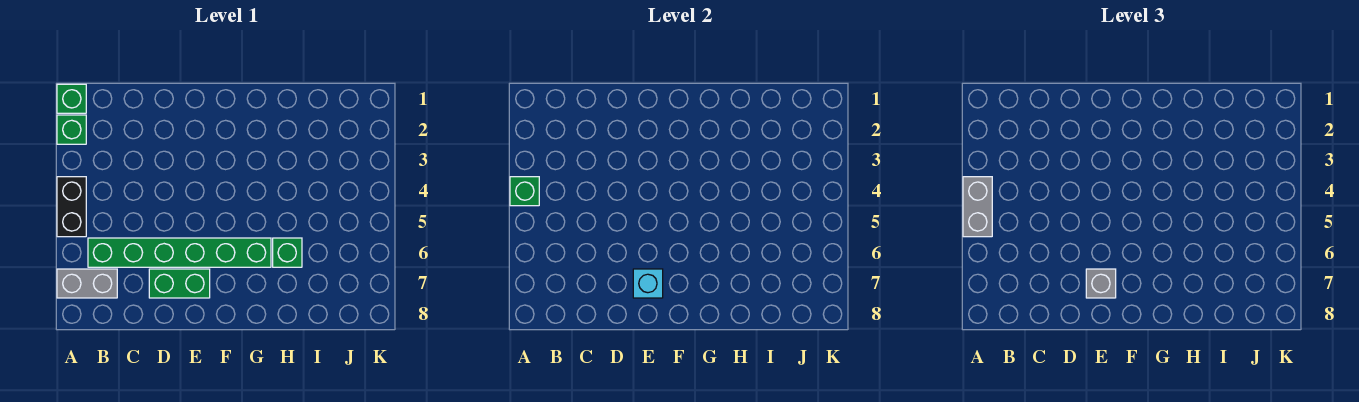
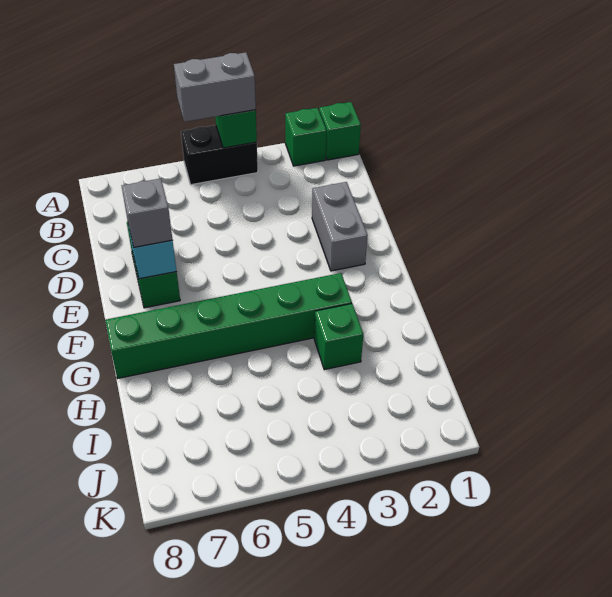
grey 1x2 brick [57,269,117,298] -> grey 1x2 brick moved to [312,182,368,271]
green 1x6 brick [88,238,271,267] -> green 1x6 brick turned to [105,273,352,378]
green 1x1 brick [273,238,302,267] -> green 1x1 brick moved to [314,304,363,370]

